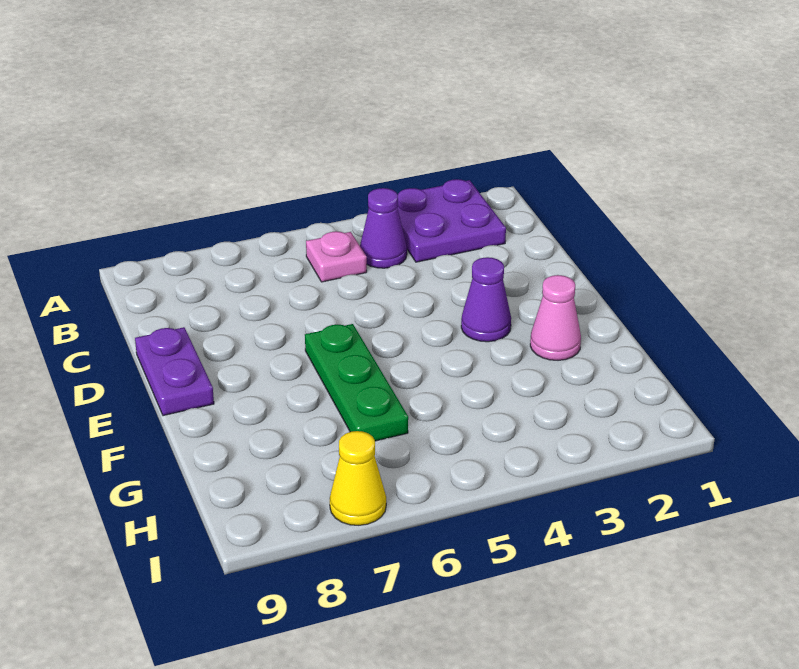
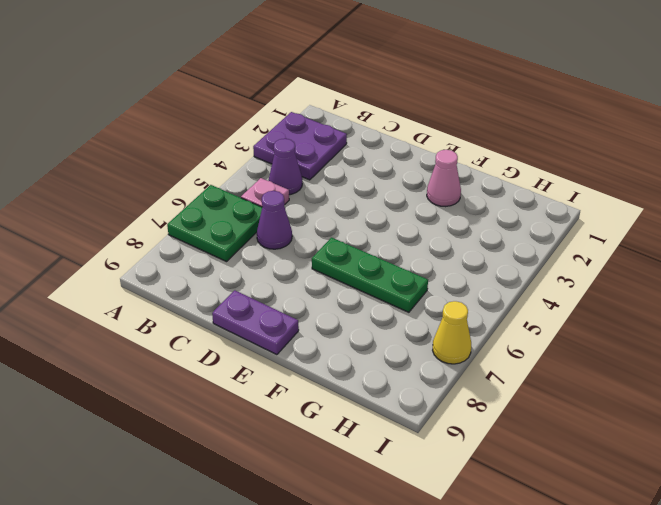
none -> green 2x2 plate [167,185,262,262]
purple 1x1 cone [461,257,511,342] -> purple 1x1 cone moved to [257,191,292,249]

